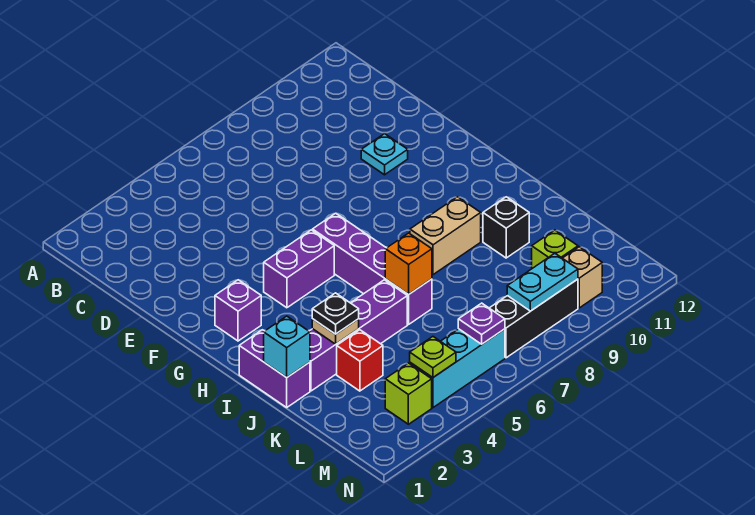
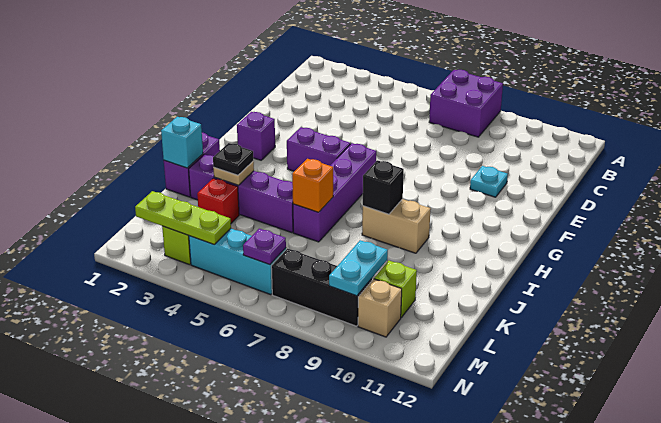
none -> purple 2x2 brick [429,70,503,137]
black 1x1 brick [483,197,529,258] -> black 1x1 brick moved to [363,160,404,214]
lime 1x1 plate [410,337,456,378] -> lime 1x3 plate [135,191,231,244]
cyan 1x2 plate [507,253,578,311] -> cyan 1x2 plate turned to [329,240,388,296]

